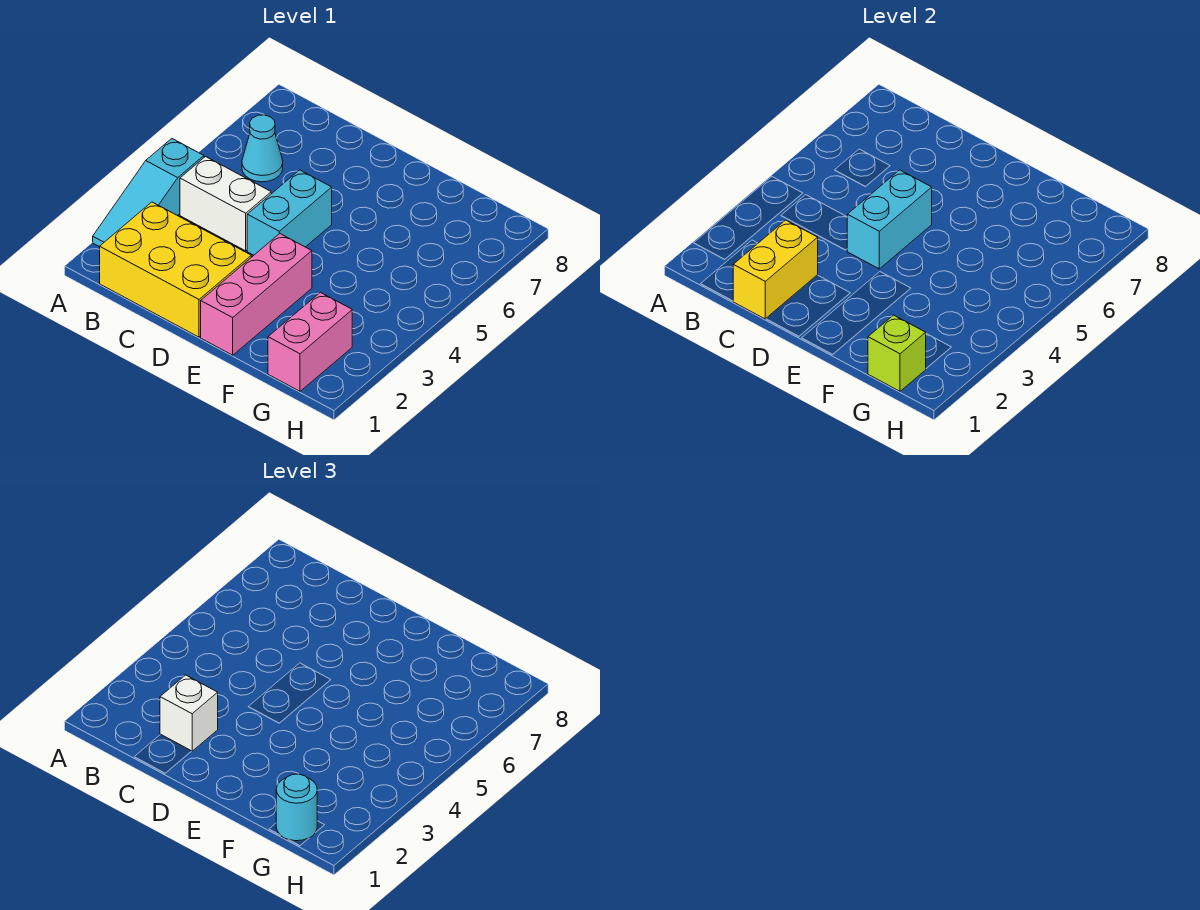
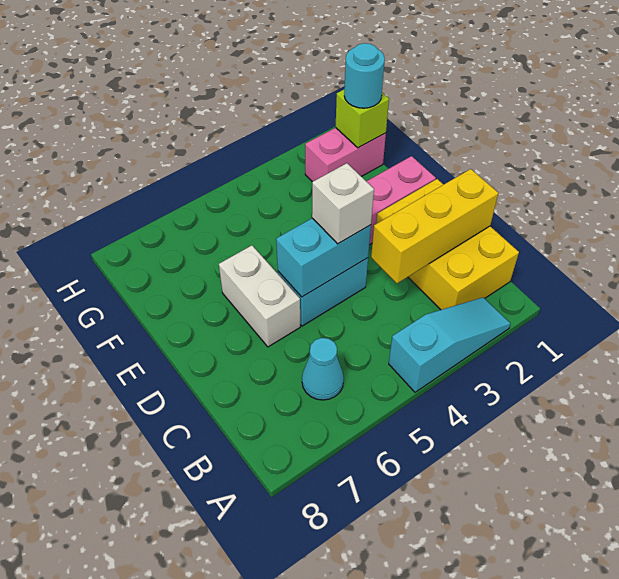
white 1x2 brick [180,157,271,251] -> white 1x2 brick moved to [219,245,300,347]
yellow 1x2 brick [733,220,818,319] -> yellow 1x3 brick [371,169,498,283]
white 1x1 brick [160,675,218,751] -> white 1x1 brick moved to [312,163,374,244]

